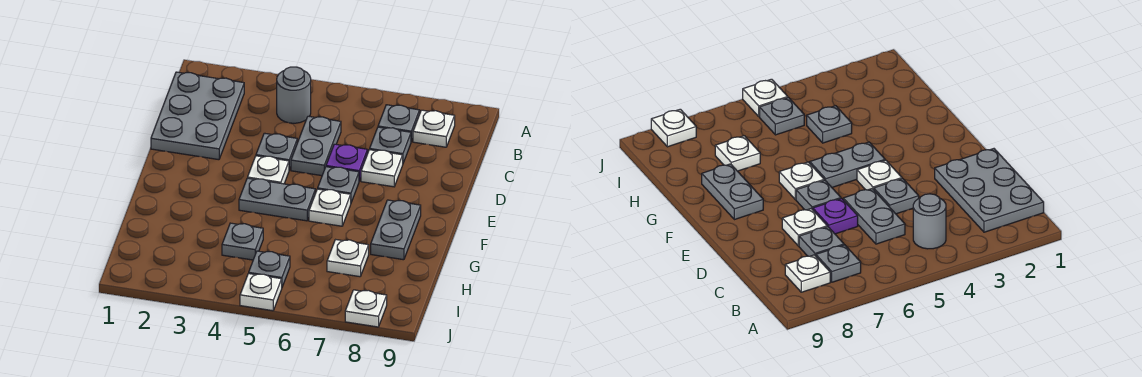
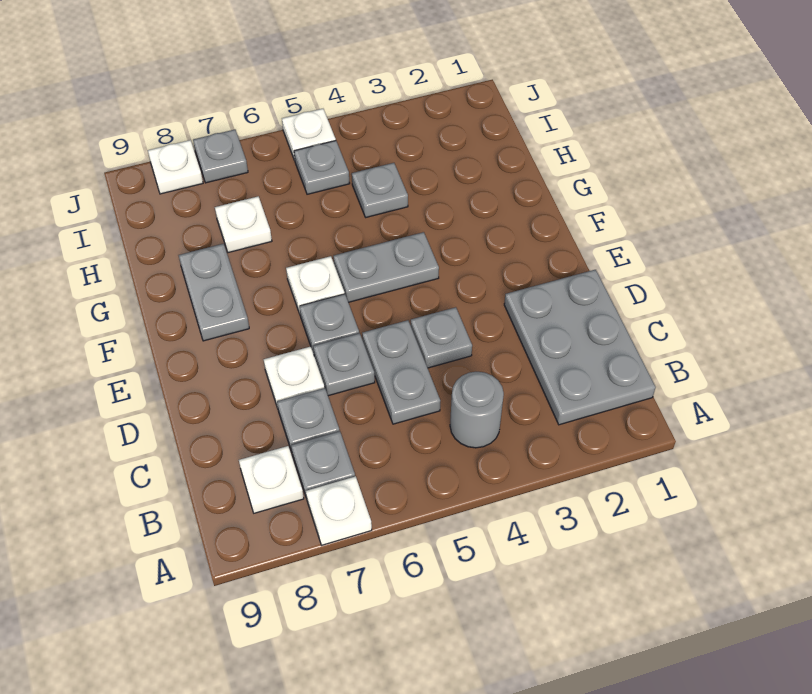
purple 1x1 plate [326,144,368,181] -> grey 1x1 plate [313,333,375,396]
white 1x1 plate [248,156,289,184] -> white 1x1 plate moved to [306,476,372,545]
none -> grey 1x1 plate [193,130,248,183]

